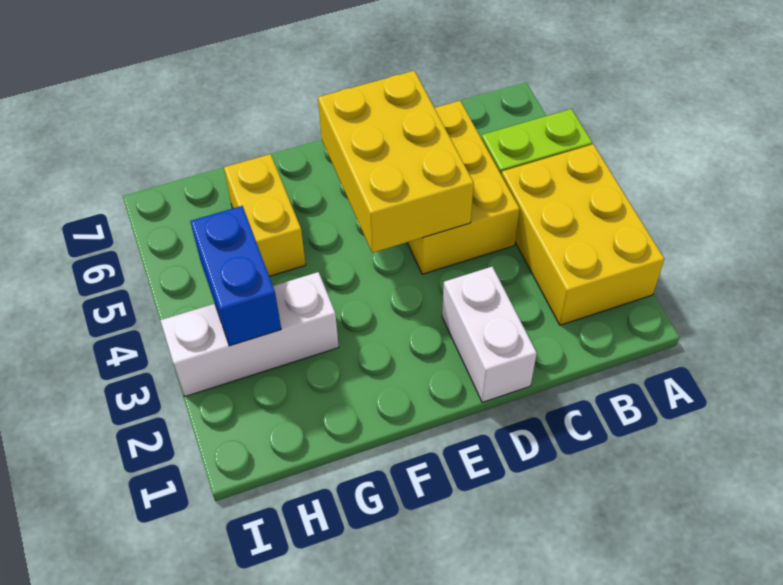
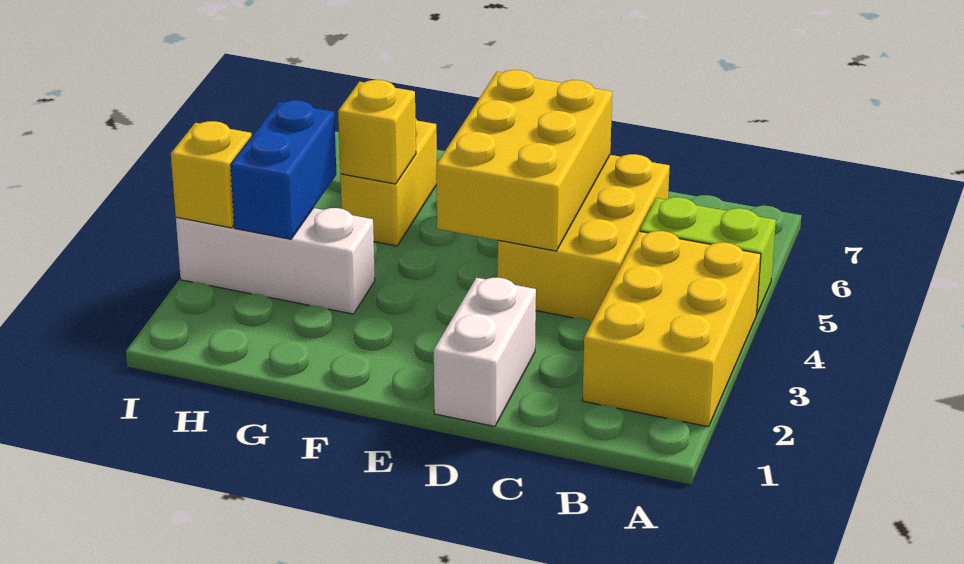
none -> yellow 1x1 brick [338,80,416,184]
none -> yellow 1x1 brick [171,121,252,228]

